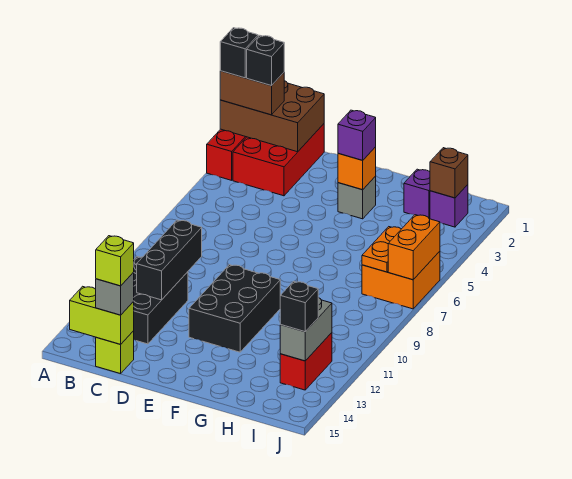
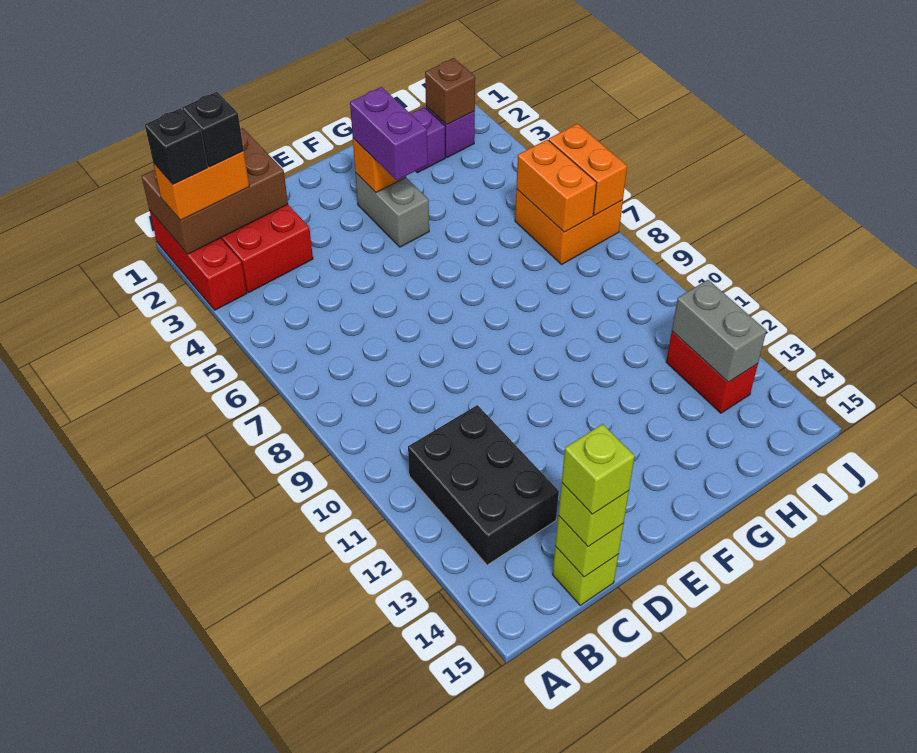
brown 1x2 brick [220,71,284,115] -> orange 1x2 brick [153,151,249,220]
lime 1x2 brick [70,286,134,344] -> lime 1x1 brick [555,516,624,577]
black 1x3 brick [137,220,202,300] -> none
grey 1x1 brick [96,272,134,315] -> lime 1x1 brick [558,483,629,547]
black 2x3 brick [189,265,280,352] -> none
grey 1x1 brick [338,176,376,219] -> grey 1x2 brick [355,173,429,247]
purple 1x1 brick [338,110,376,160] -> purple 1x2 brick [350,87,428,180]
orange 1x2 plate [362,227,401,272] -> orange 1x2 brick [516,140,597,232]
black 1x1 brick [280,281,318,332] -> none

